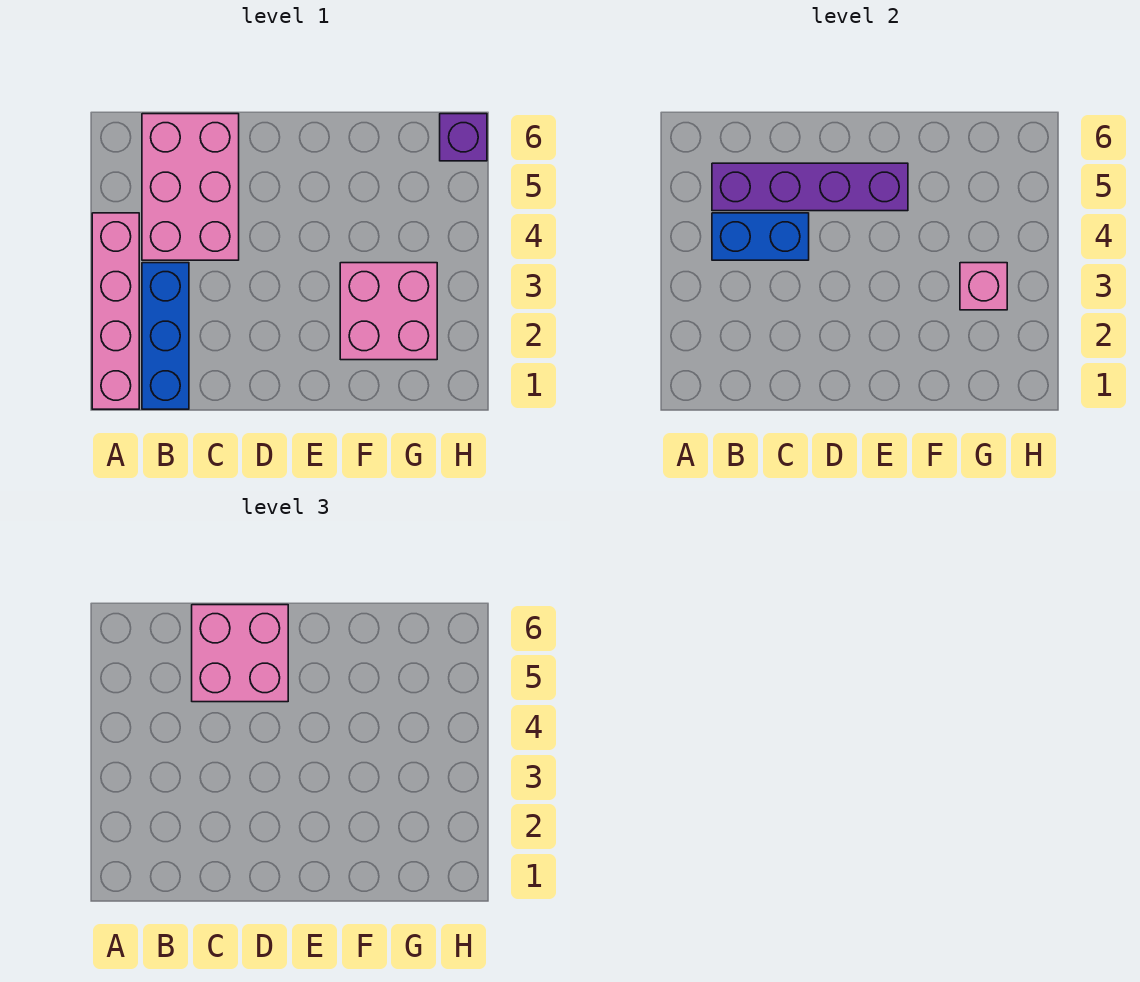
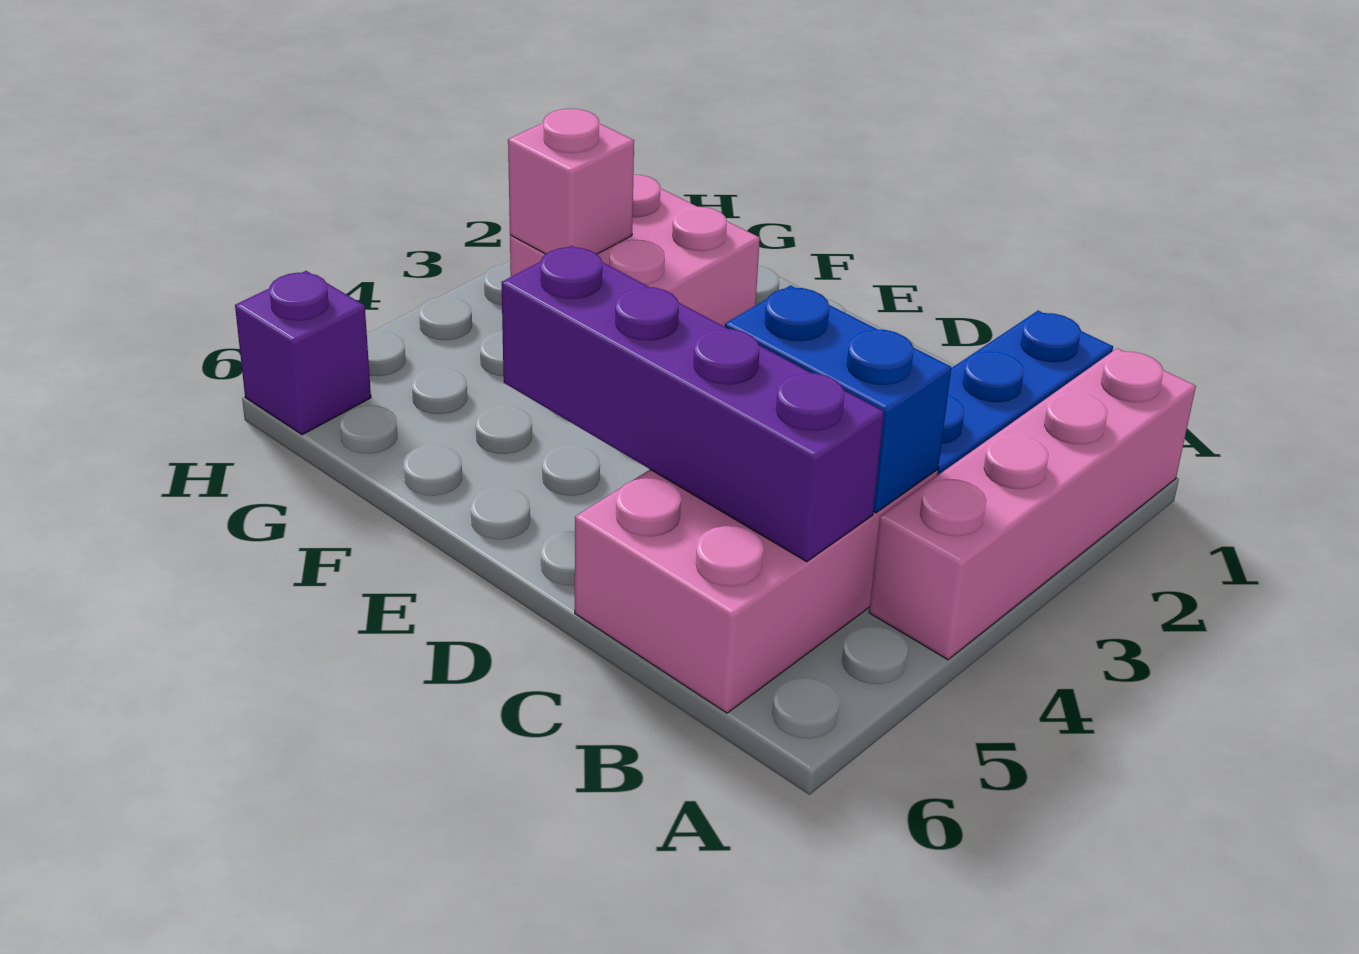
pink 2x2 brick [192,605,288,702] -> none

